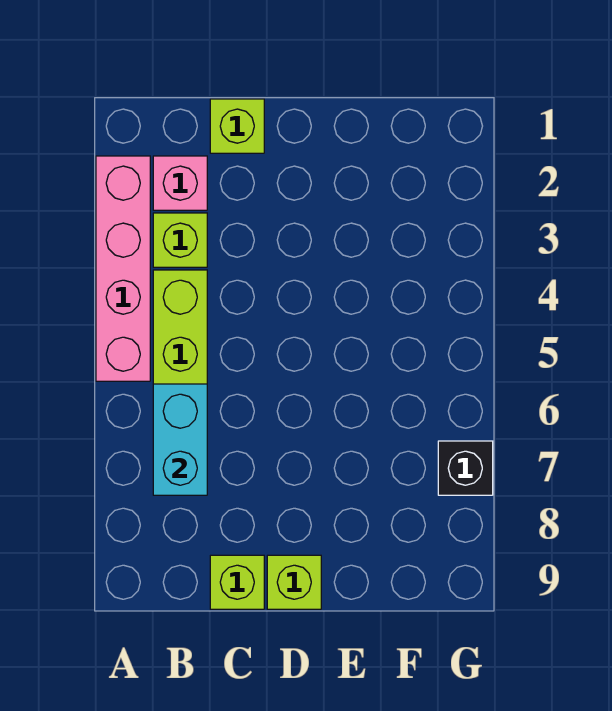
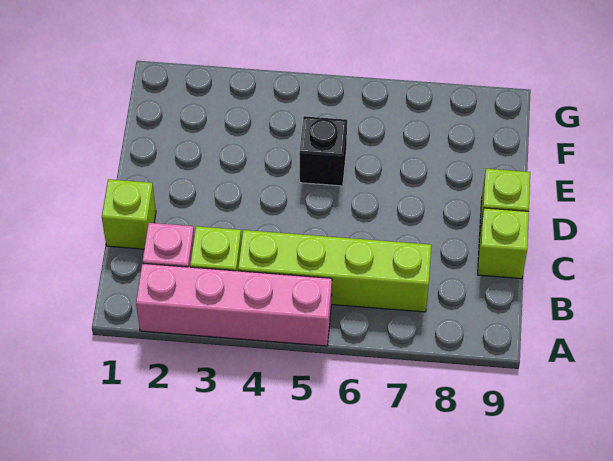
cyan 1x2 brick [153,384,207,495] -> none
black 1x1 brick [438,441,493,495] -> black 1x1 brick moved to [300,116,347,186]

